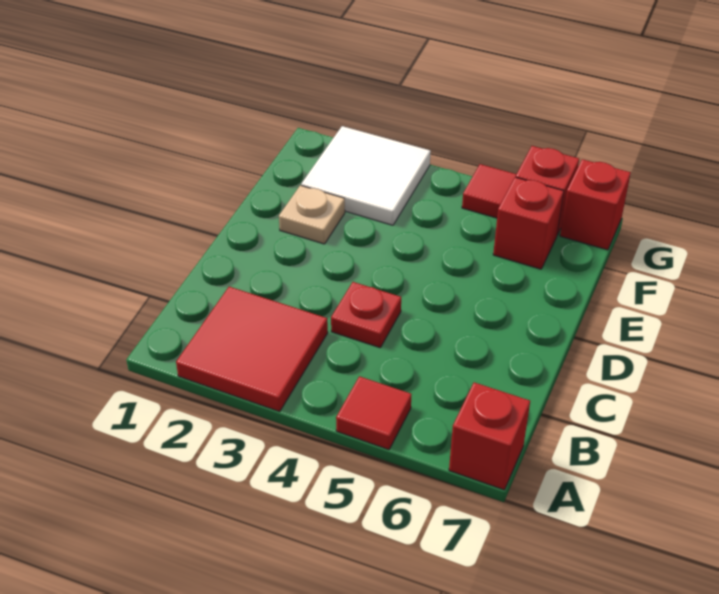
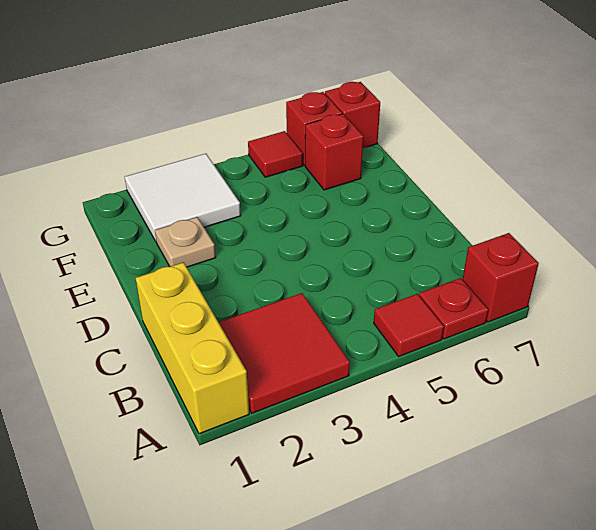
none -> yellow 1x3 brick [136,262,249,434]
red 1x1 plate [331,282,401,348] -> red 1x1 plate moved to [419,278,488,339]

